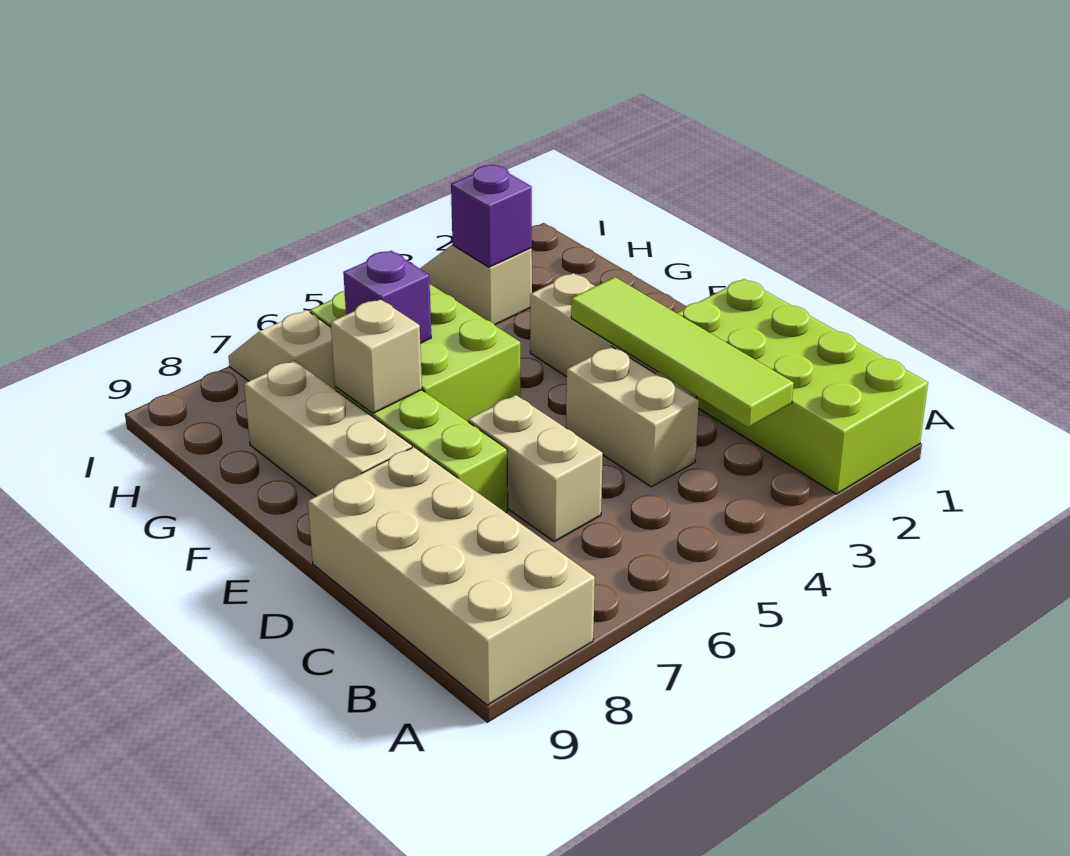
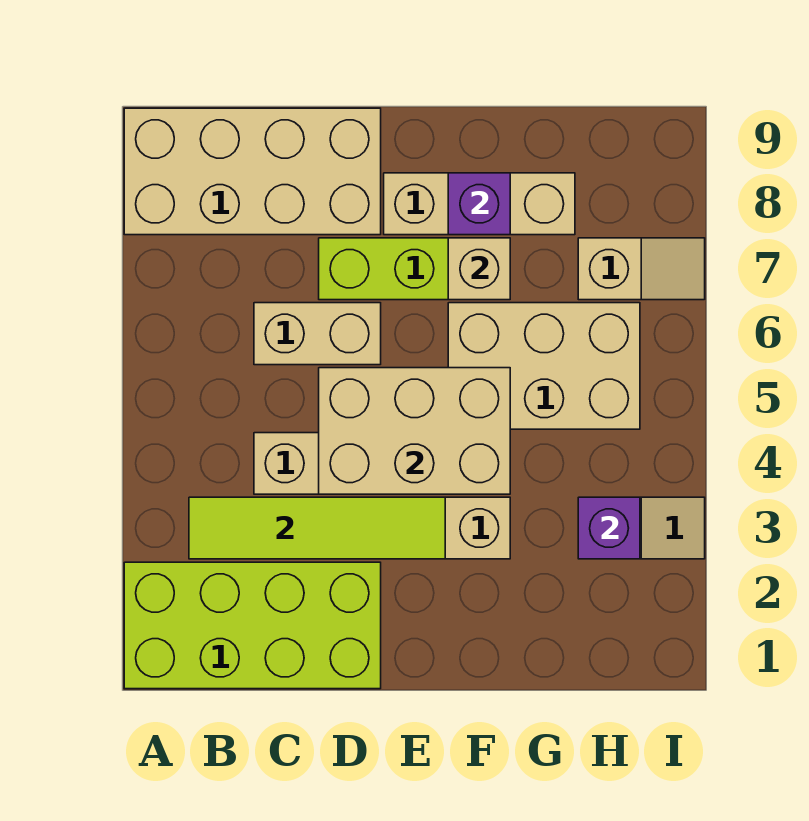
none -> tan 2x3 brick [319,368,510,494]
lime 2x3 brick [310,284,521,422] -> tan 2x3 brick [448,303,640,429]
purple 1x1 brick [343,251,431,343] -> purple 1x1 brick moved to [448,173,510,235]

